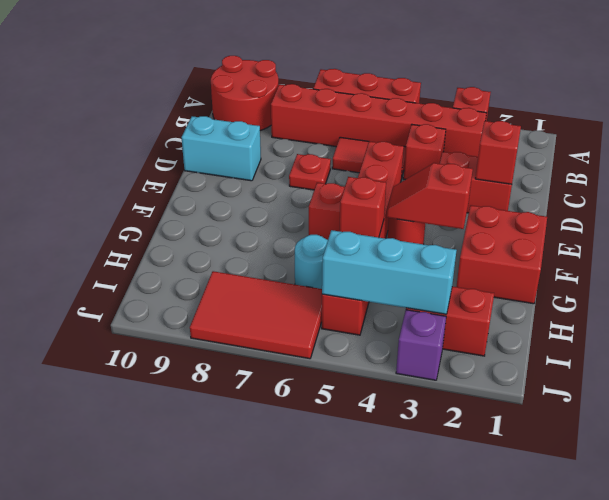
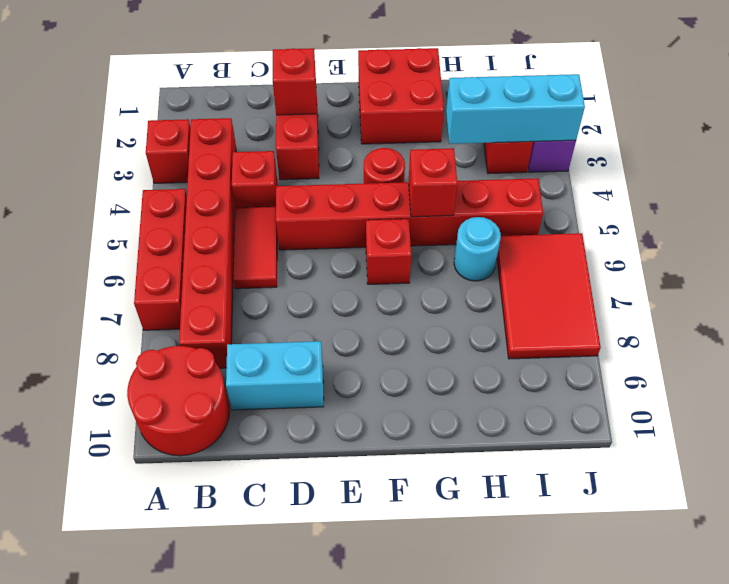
red 1x1 plate [289,154,331,190] -> none
cyan 1x2 brick [182,116,261,181] -> cyan 1x2 brick turned to [226,341,324,410]
red 1x2 slope [386,163,473,229] -> none
cyan 1x3 brick [322,230,457,314] -> cyan 1x3 brick turned to [446,74,585,144]

